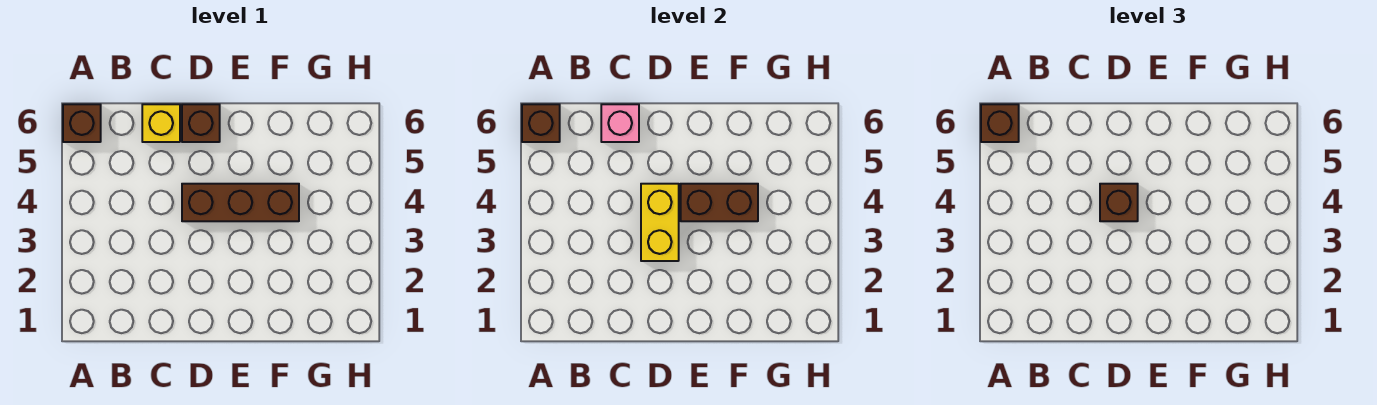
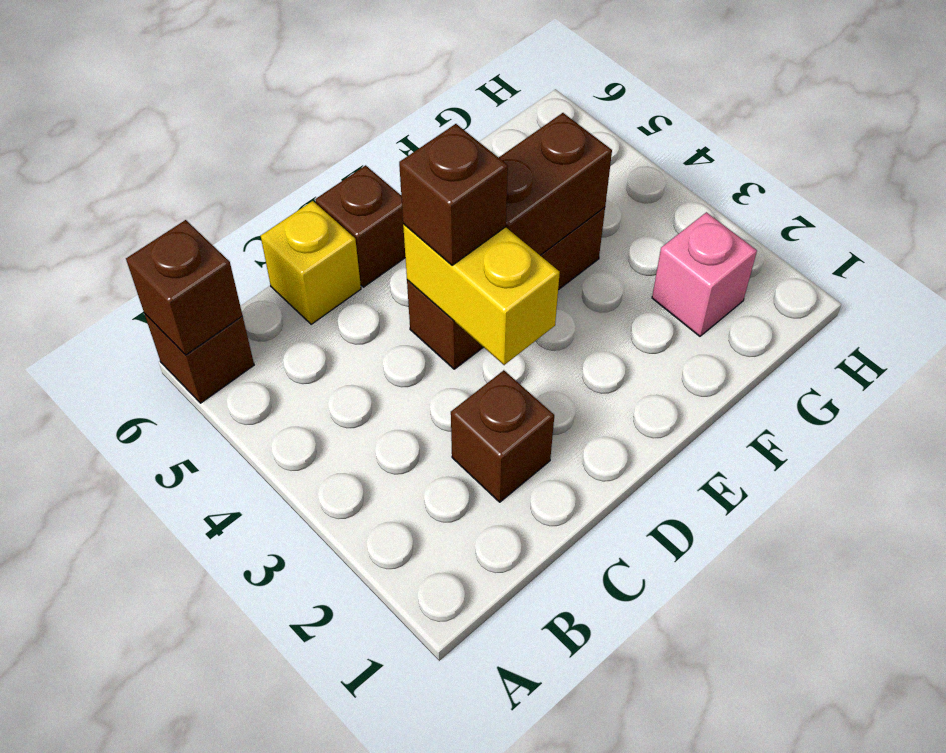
brown 1x1 brick [981,104,1019,142] -> brown 1x1 brick moved to [451,370,554,502]
pink 1x1 brick [601,104,639,142] -> pink 1x1 brick moved to [652,212,757,336]

